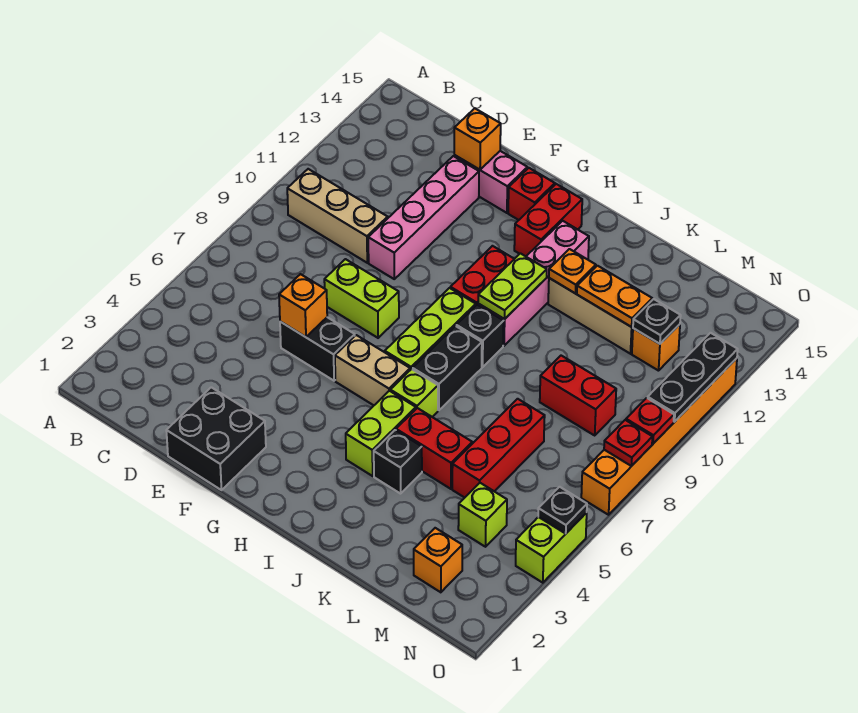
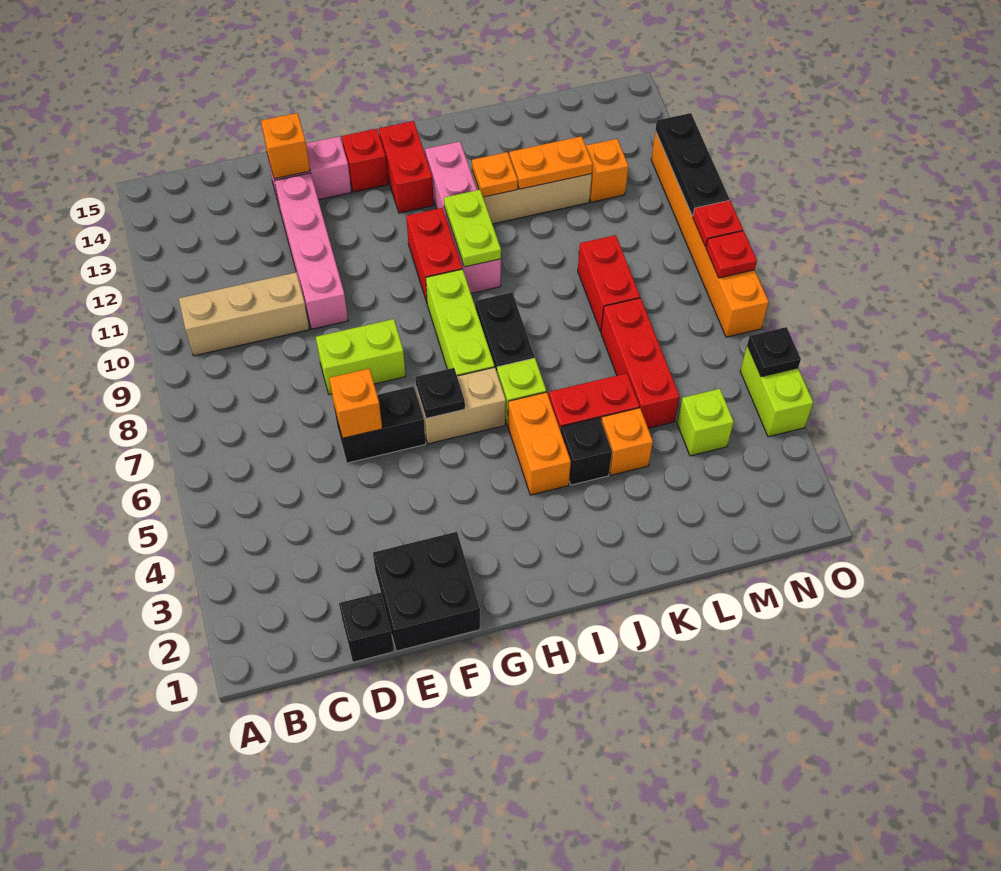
lime 1x2 brick [346,391,416,476] -> orange 1x2 brick [508,392,571,495]
black 1x1 brick [456,305,504,367] -> black 1x1 brick moved to [339,593,394,662]
red 1x2 brick [540,356,616,435] -> red 1x2 brick turned to [578,235,640,332]
orange 1x1 brick [414,528,462,592] -> orange 1x1 brick moved to [601,408,653,475]
black 1x1 plate [633,299,681,344] -> black 1x1 plate moved to [415,368,465,419]

